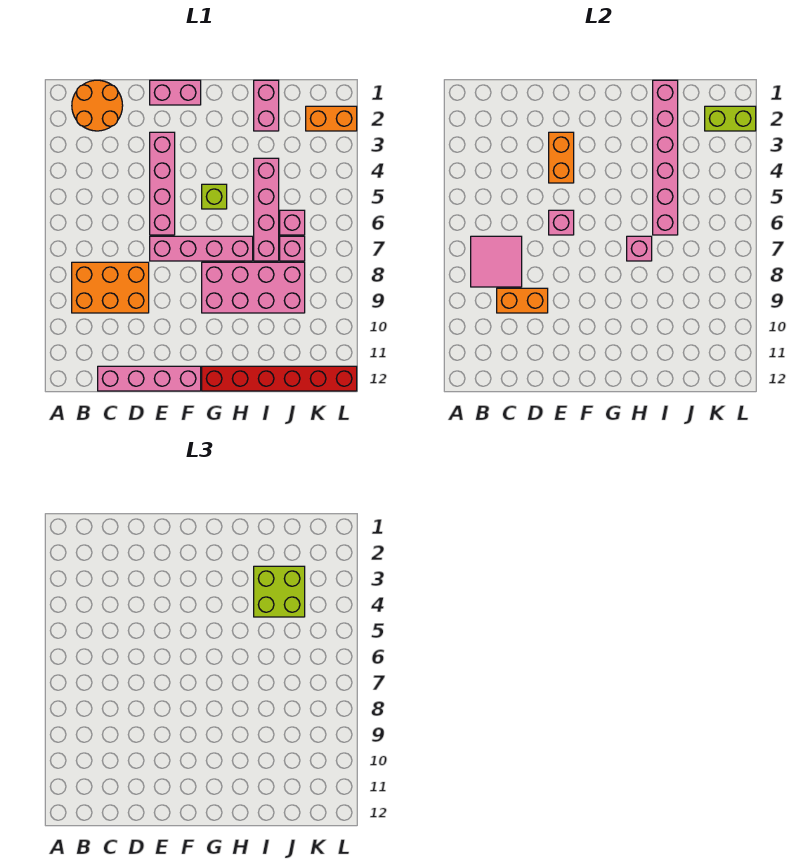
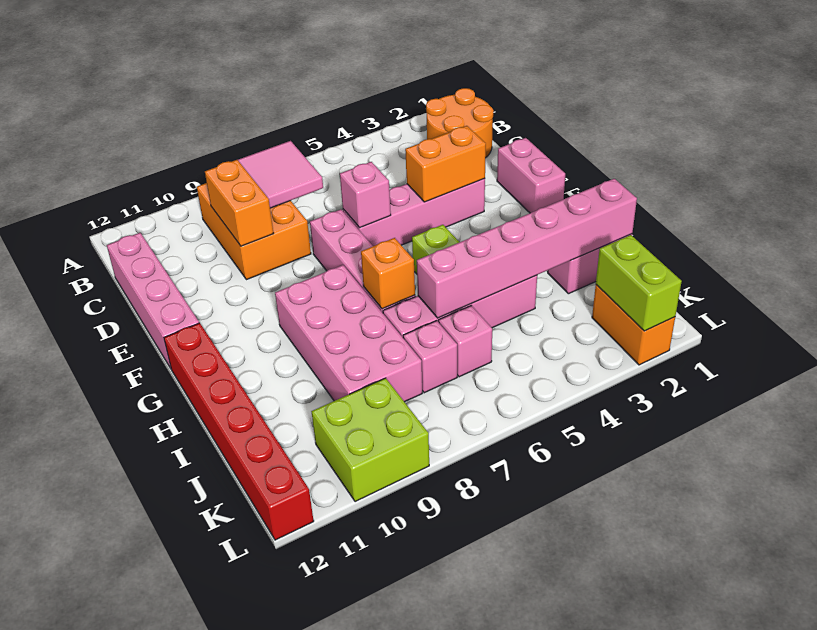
pink 1x1 brick [627,236,652,261] -> orange 1x1 brick [361,238,415,309]
lime 2x2 brick [254,566,305,617] -> lime 2x2 brick moved to [311,378,429,502]

